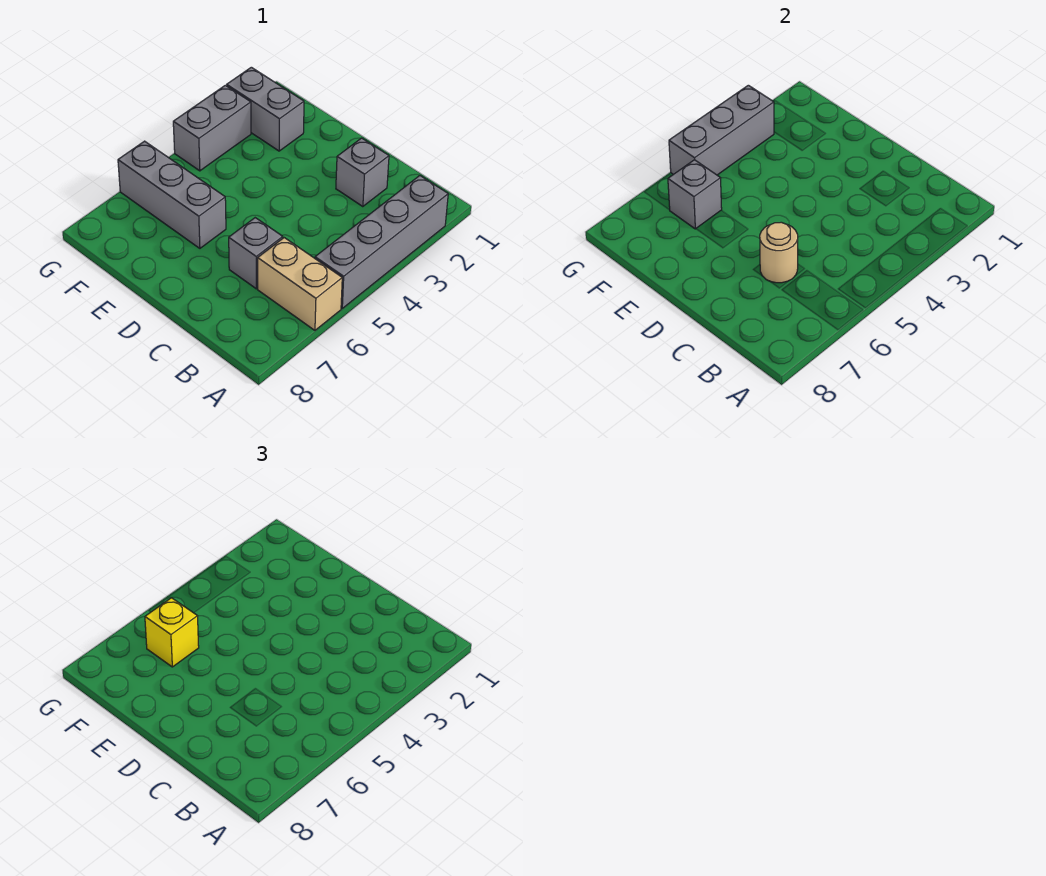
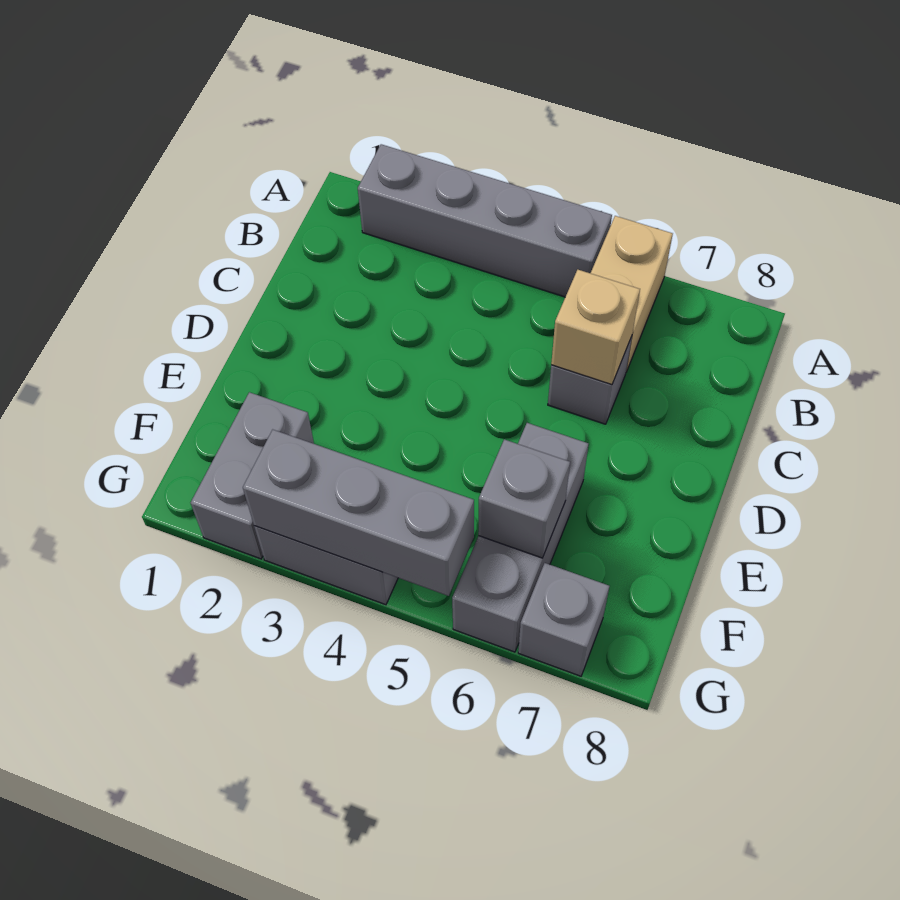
grey 1x1 brick [336,138,389,207] -> grey 1x1 brick moved to [518,563,609,676]
tan 1x1 round brick [760,222,798,283] -> tan 1x1 brick [551,270,640,385]
yellow 1x1 brick [145,598,199,667] -> none

